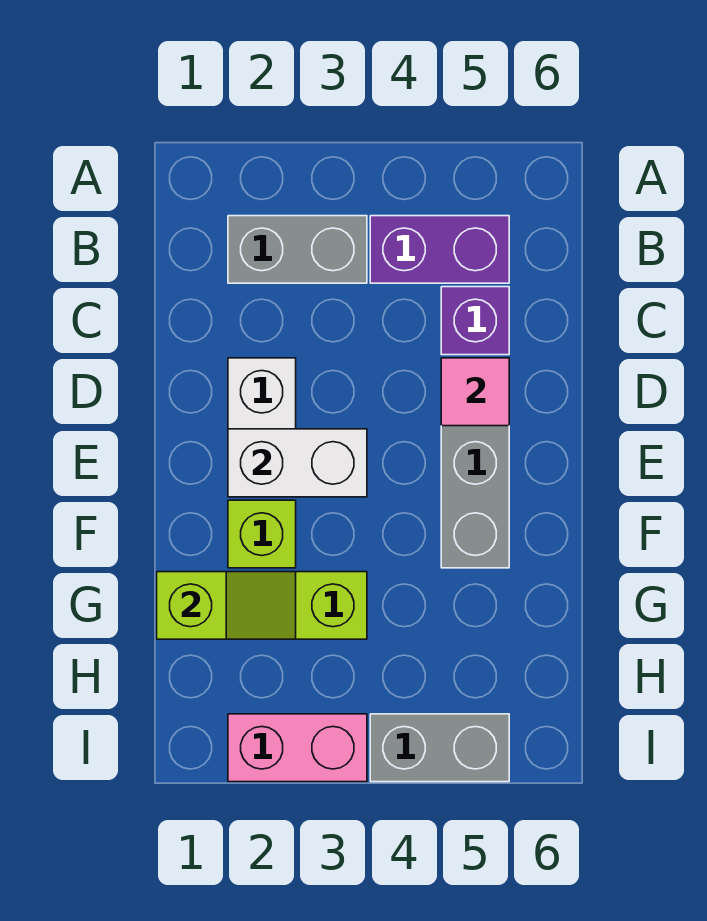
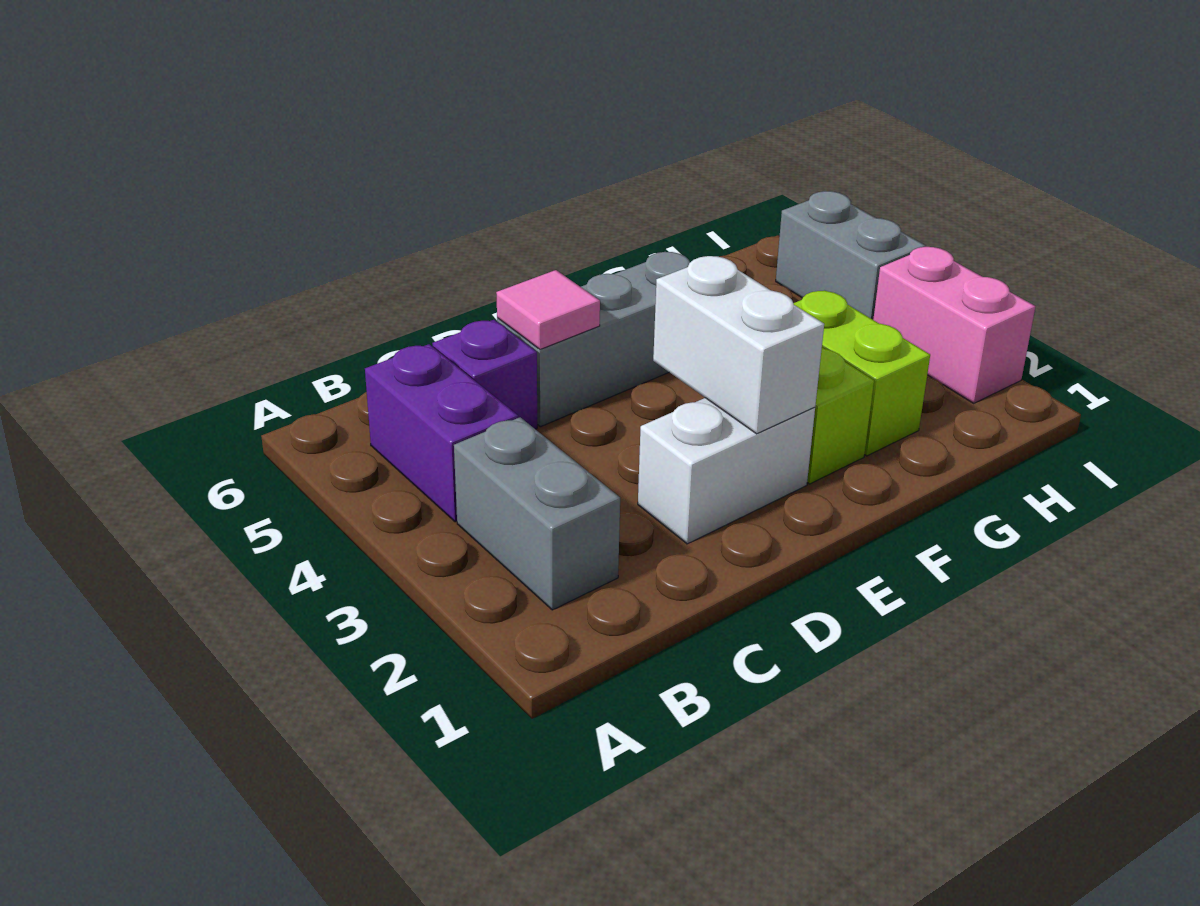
lime 1x2 slope [157,572,296,639] -> none

